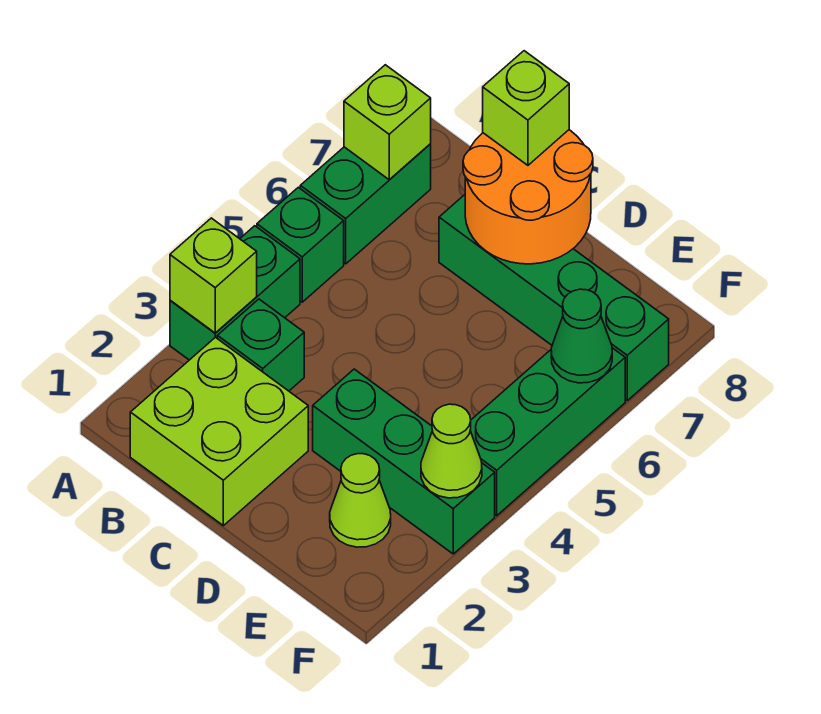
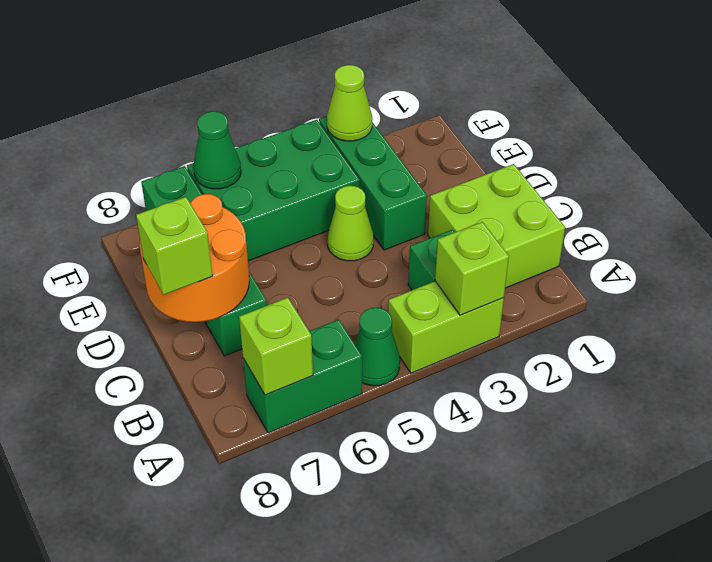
green 1x2 brick [170,226,300,360] -> lime 1x2 brick [388,281,504,373]
green 1x1 brick [257,187,344,302] -> green 1x1 cone [355,308,400,386]
lime 1x1 cone [330,454,391,547] -> lime 1x1 cone moved to [327,186,374,261]
green 1x3 brick [470,348,625,516] -> green 2x3 brick [187,120,360,261]

